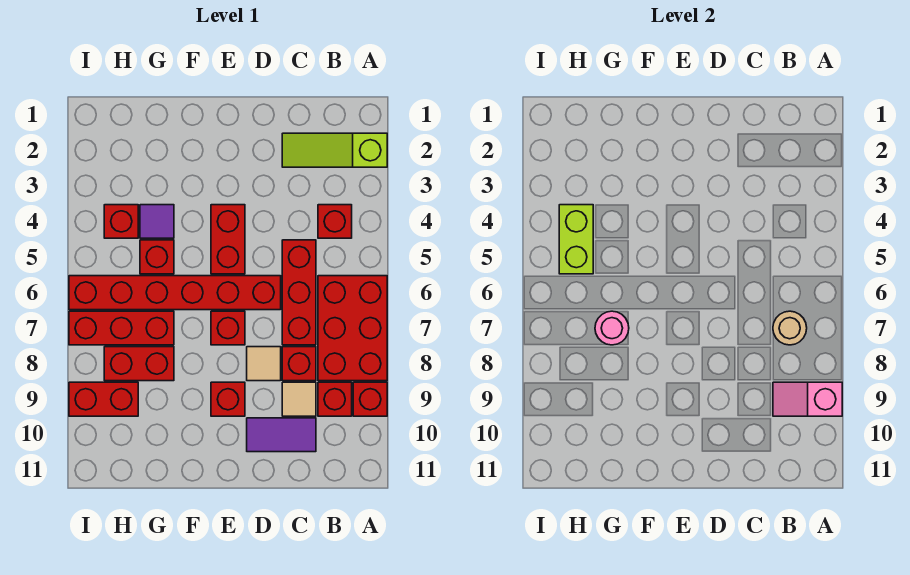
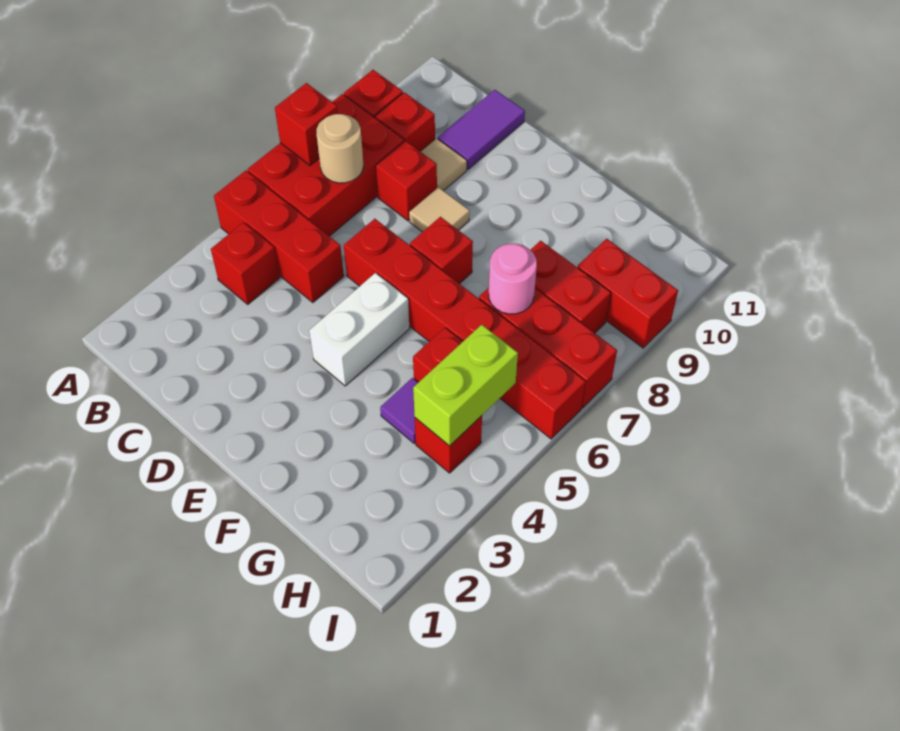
lime 1x3 slope [282,133,387,167] -> none
pink 1x2 slope [773,382,842,416] -> none
red 1x3 brick [282,240,316,345] -> red 1x3 brick turned to [214,170,344,302]
purple 1x2 tile [247,418,316,452] -> purple 1x2 tile turned to [438,90,525,169]
red 1x2 brick [211,205,245,274] -> white 1x2 brick [309,273,409,386]
red 1x1 brick [211,382,245,416] -> red 1x1 brick moved to [275,83,338,165]

